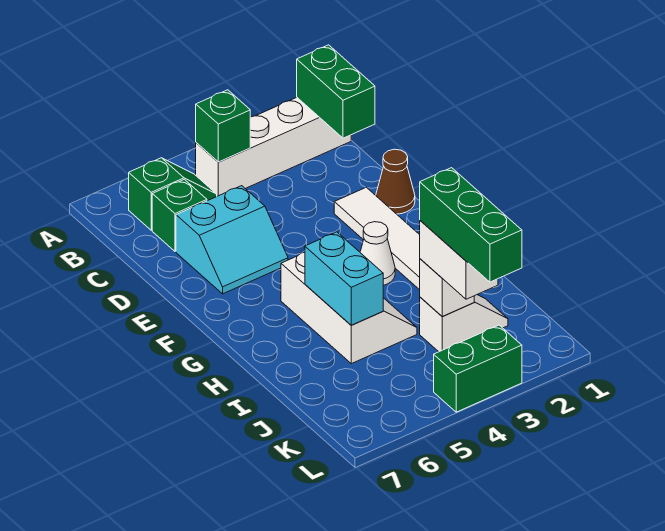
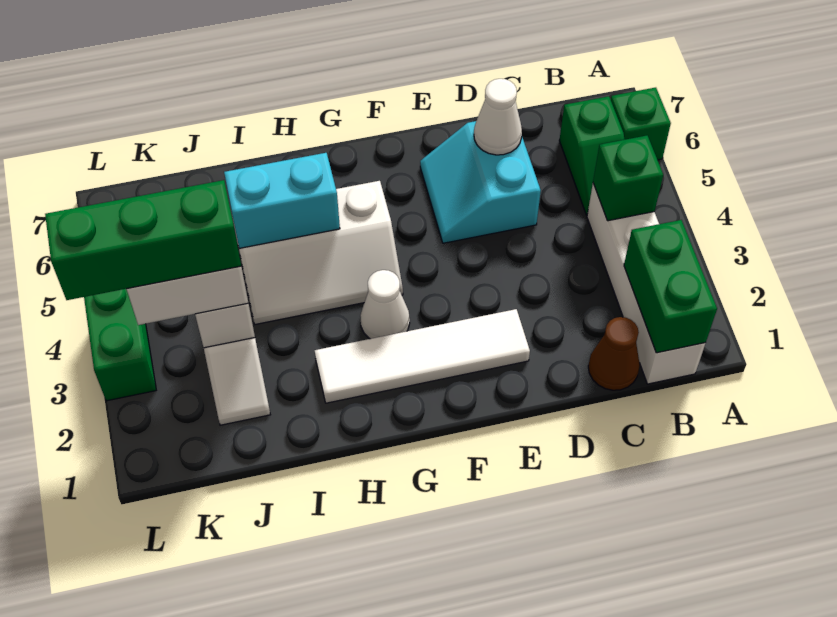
green 1x2 brick [297,45,375,138] -> green 1x2 brick turned to [624,220,717,353]
green 1x1 brick [152,179,207,251] -> green 1x1 brick moved to [611,88,671,160]
none -> white 1x1 cone [474,79,522,155]
brown 1x1 cone [376,149,415,214] -> brown 1x1 cone moved to [588,317,640,390]

